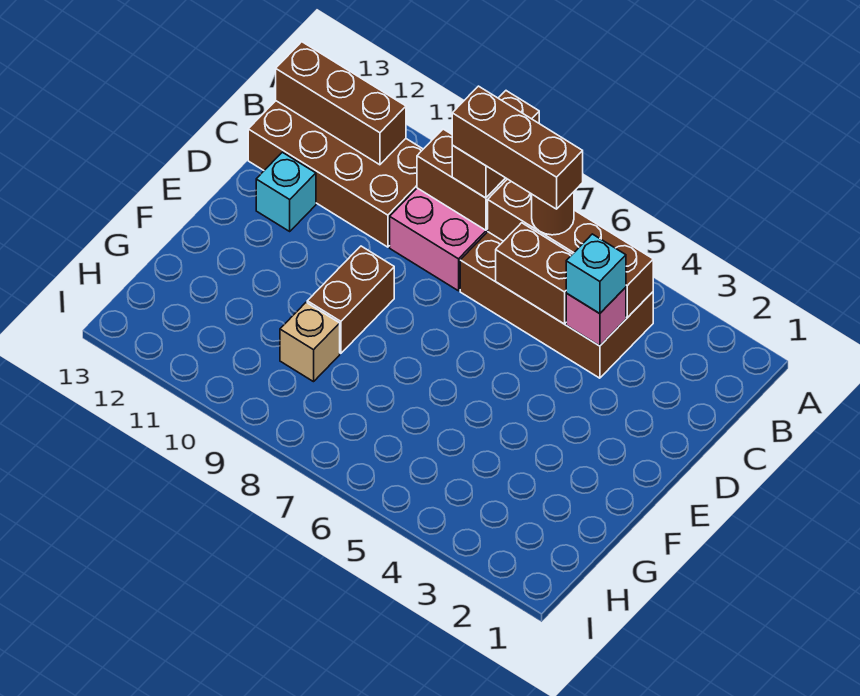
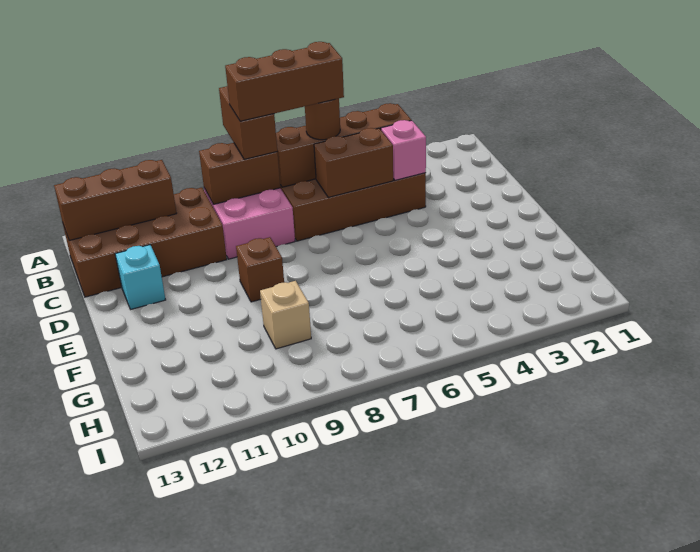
cyan 1x1 brick [566,234,626,314] -> none
brown 1x2 brick [307,246,394,353] -> brown 1x1 brick [236,237,284,302]

